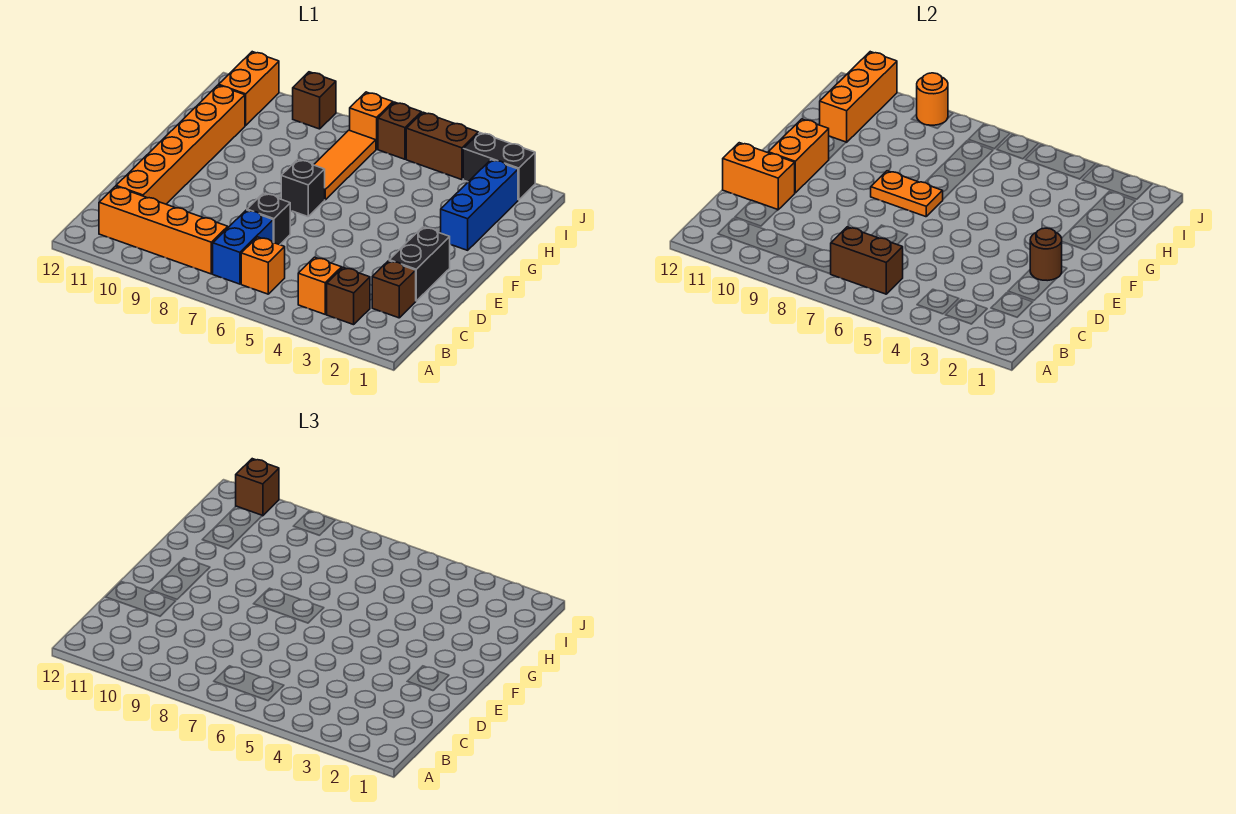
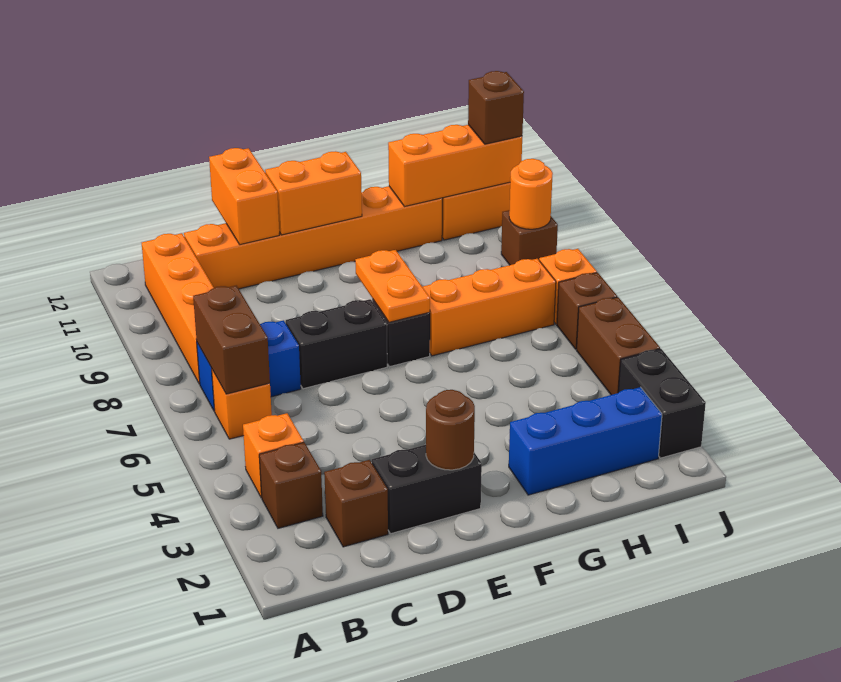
black 1x1 brick [247,193,290,245] -> black 1x2 brick [286,299,387,389]
orange 1x3 tile [314,130,376,200] -> orange 1x3 brick [423,259,556,356]

